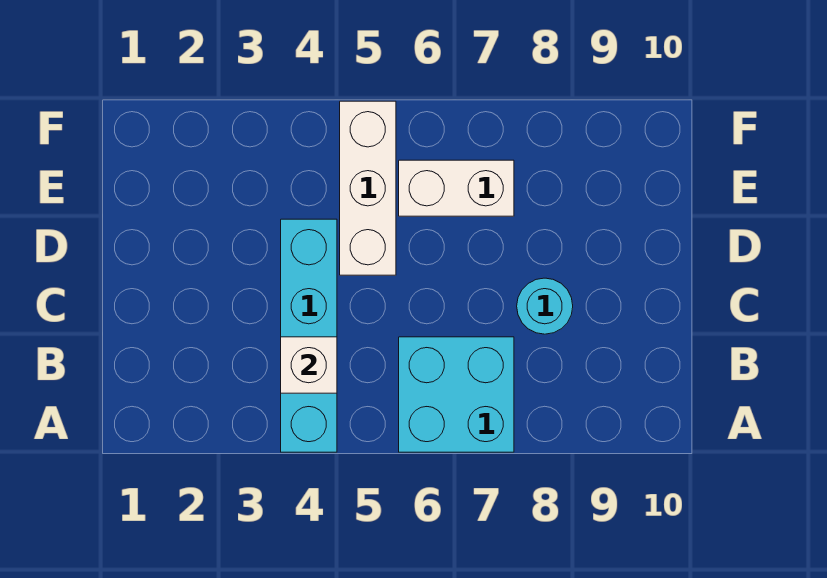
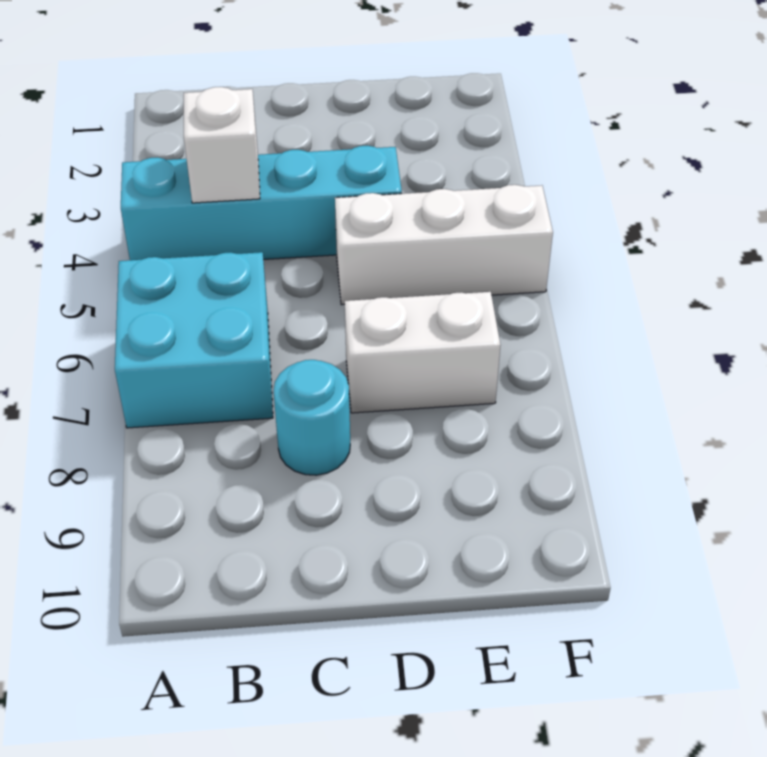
white 1x2 brick [399,160,514,216] -> white 1x2 brick turned to [345,292,501,413]

